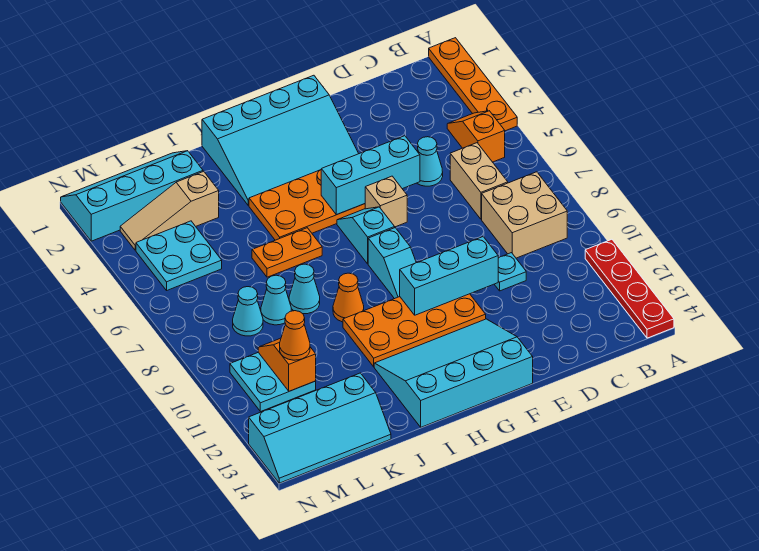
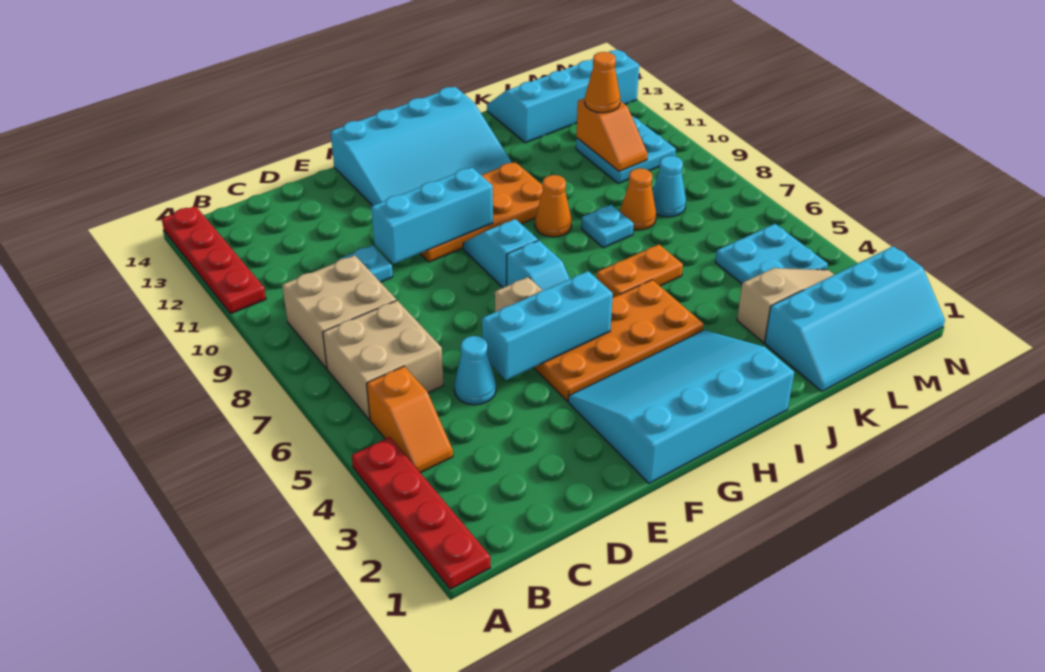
orange 1x4 plate [429,38,517,131] -> red 1x4 plate [352,437,490,589]
tan 1x2 brick [450,143,508,219] -> tan 2x2 brick [323,300,444,420]
cyan 1x1 cone [289,264,320,314] -> cyan 1x1 plate [581,205,634,248]
cyan 1x1 cone [261,275,291,325] -> orange 1x1 cone [620,168,656,230]

